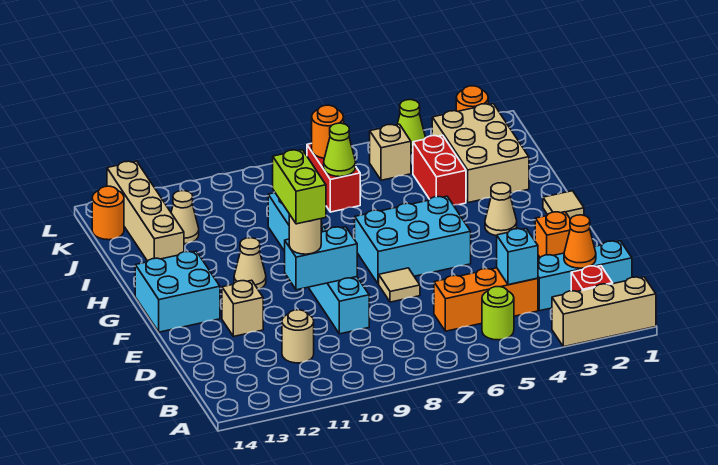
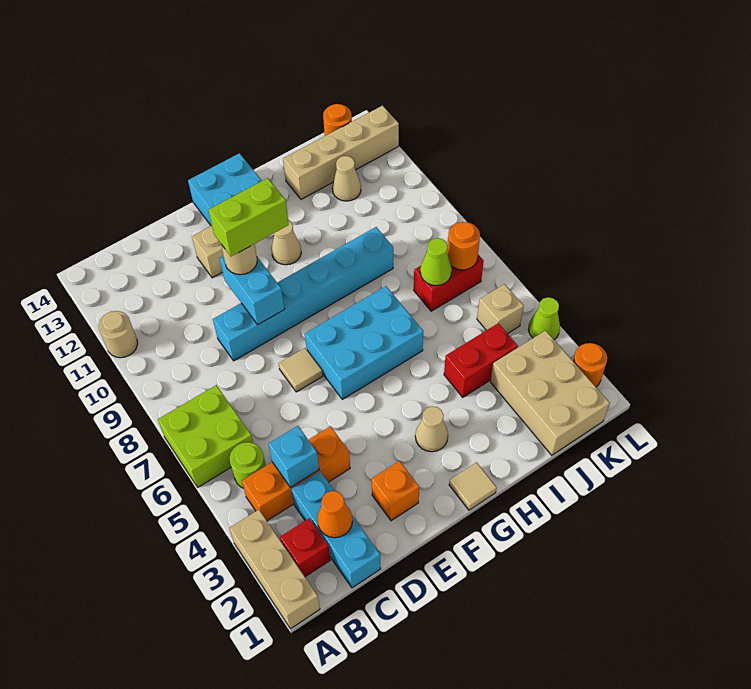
none -> lime 2x2 brick [158,385,253,487]
orange 1x3 brick [434,268,538,331] -> orange 1x3 brick turned to [242,426,350,521]
tan 1x1 round brick [282,310,314,363] -> tan 1x1 round brick moved to [99,311,138,358]
cyan 2x3 brick [355,196,471,284] -> cyan 2x3 brick turned to [305,286,423,399]
tan 2x3 brick [432,104,529,203] -> tan 2x3 brick turned to [490,331,610,455]

